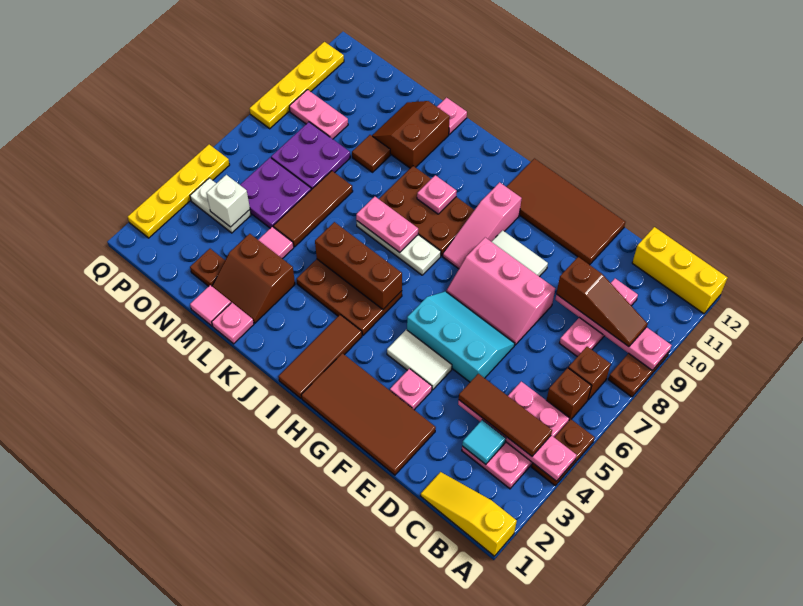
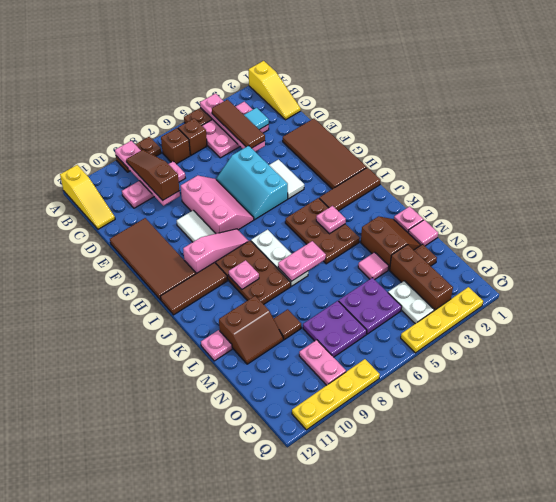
yellow 1x3 brick [632,227,728,314] -> yellow 1x3 slope [60,165,115,229]
pink 1x1 plate [390,369,432,410] -> pink 1x1 plate moved to [316,206,346,234]
brown 1x3 brick [315,222,402,309] -> brown 1x3 brick moved to [390,245,453,310]
pink 1x2 plate [356,197,418,253] -> pink 1x2 plate turned to [278,241,326,281]
brown 1x3 tile [273,171,353,247] -> brown 1x3 tile moved to [161,263,228,315]
white 1x1 brick [206,175,250,227] -> none

